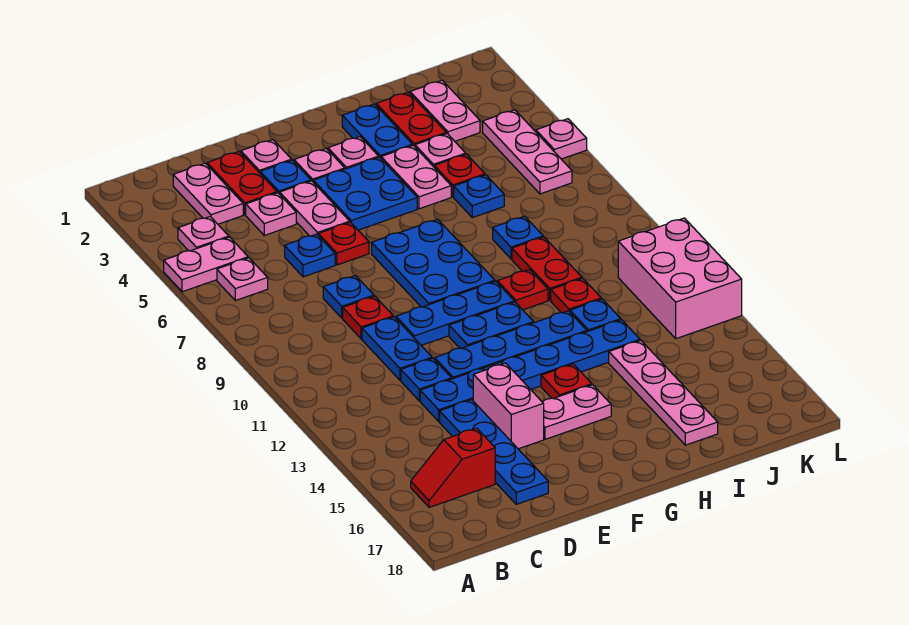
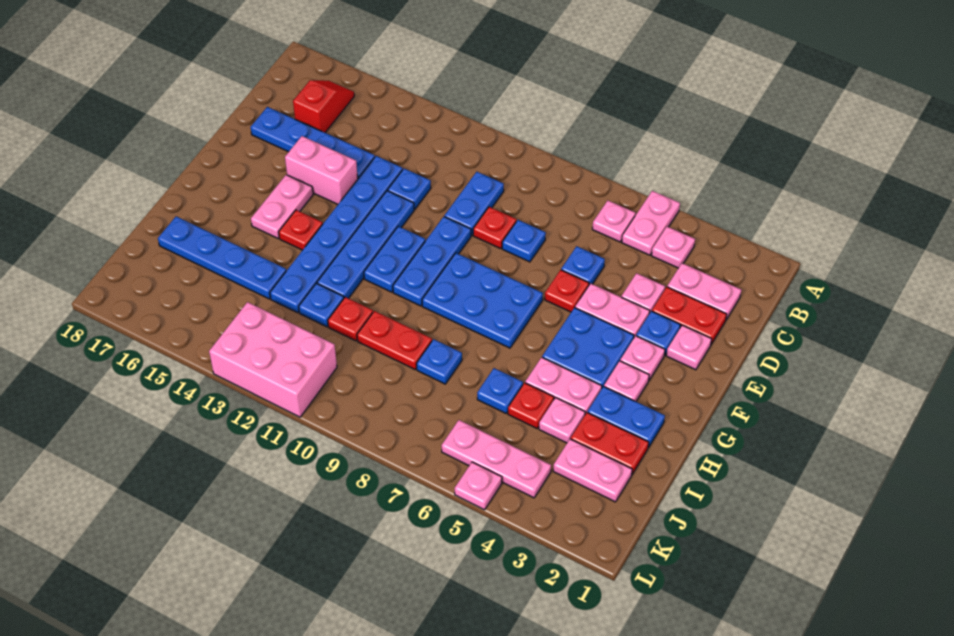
blue 1x2 plate [362,317,432,380] -> blue 1x2 plate turned to [444,172,504,235]
red 1x1 plate [497,270,548,310] -> none
pink 1x4 plate [609,341,718,445] -> blue 1x4 plate [158,217,286,299]

